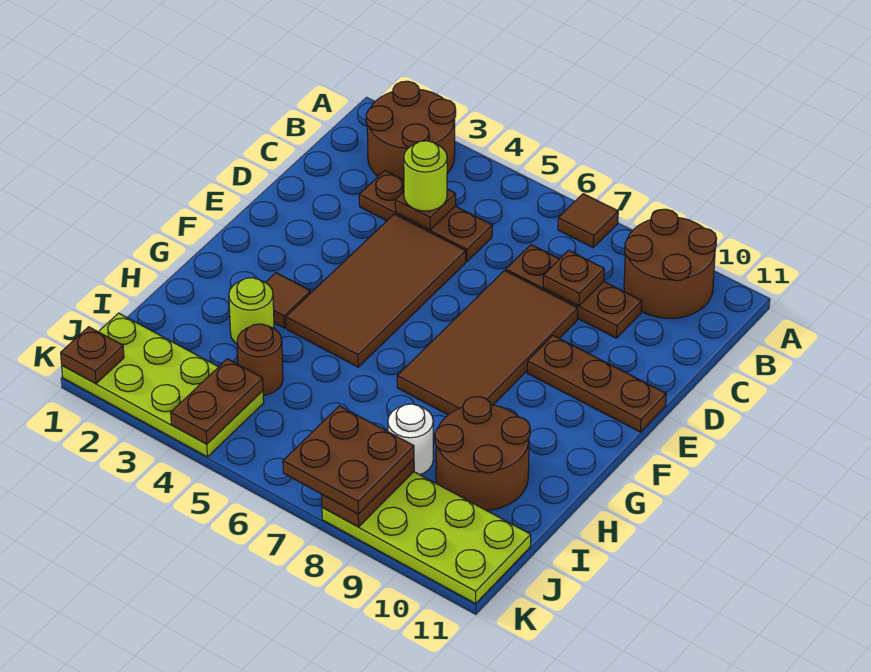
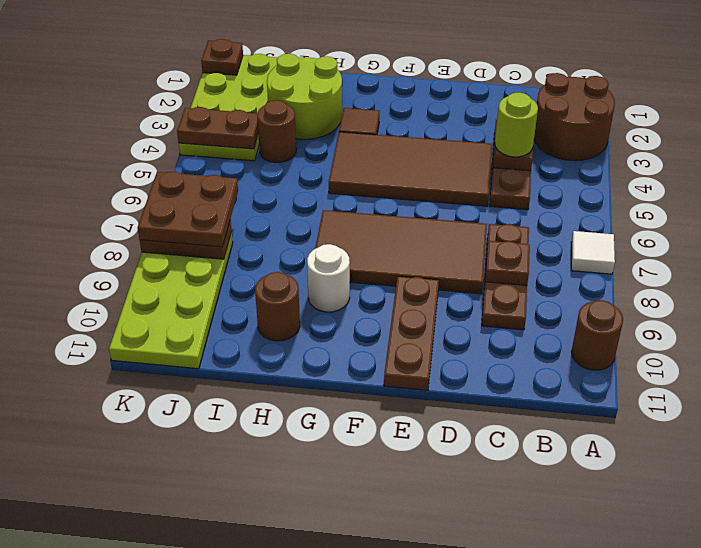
brown 1x1 tile [558,194,618,247] -> white 1x1 tile [571,231,615,274]
brown 2x2 round brick [624,209,717,318] -> brown 1x1 round brick [571,300,623,370]
lime 1x1 round brick [229,278,274,344] -> lime 2x2 round brick [267,54,342,139]
brown 2x2 round brick [435,396,530,510] -> brown 1x1 round brick [255,272,300,341]
white 1x1 round brick [388,404,433,475] -> white 1x1 round brick moved to [307,244,350,312]

